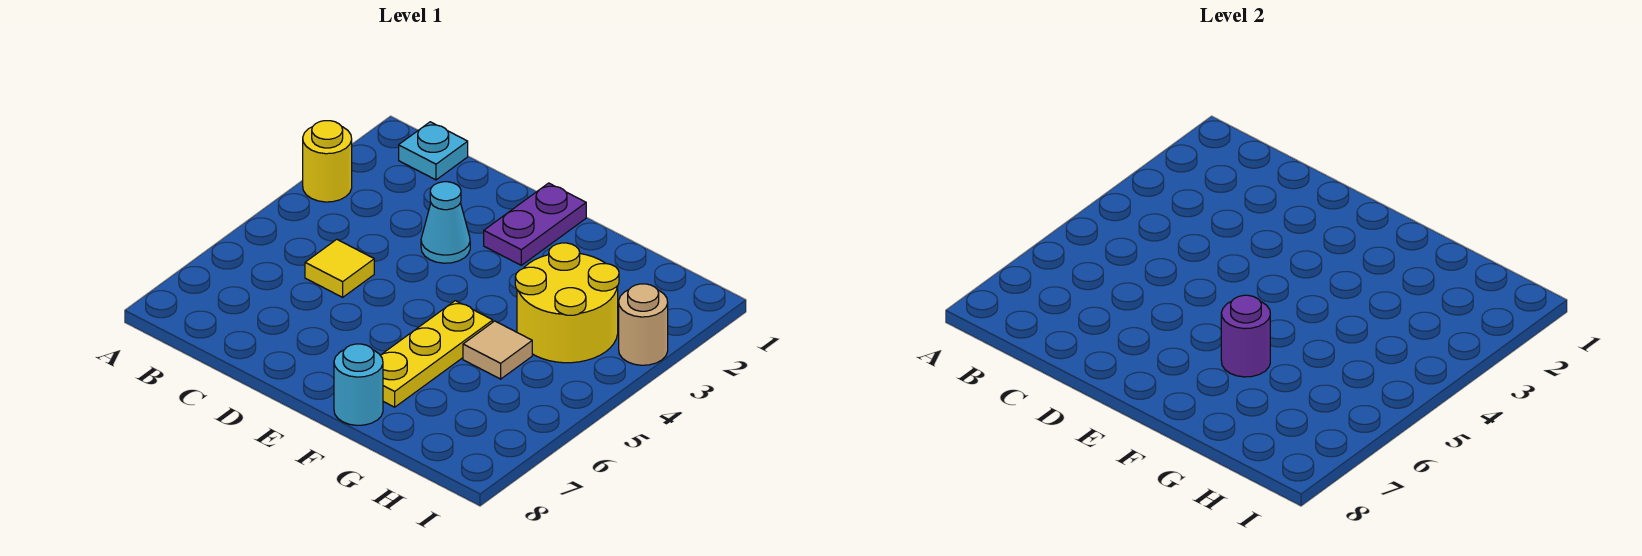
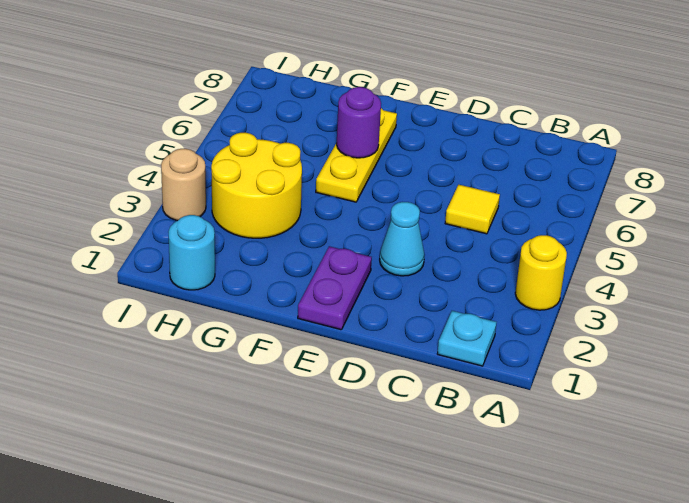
cyan 1x1 round brick [334,344,383,425] -> cyan 1x1 round brick moved to [168,215,215,290]
tan 1x1 tile [463,321,532,379] -> none

